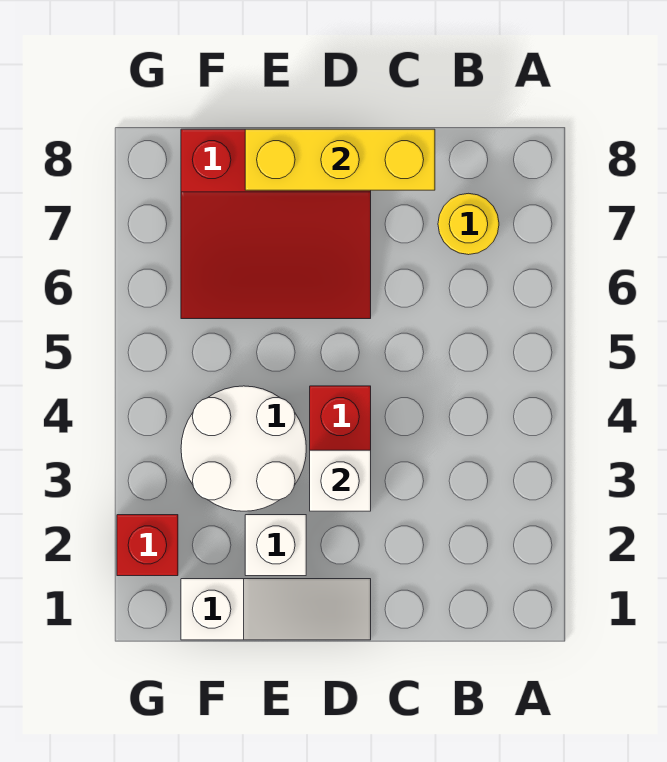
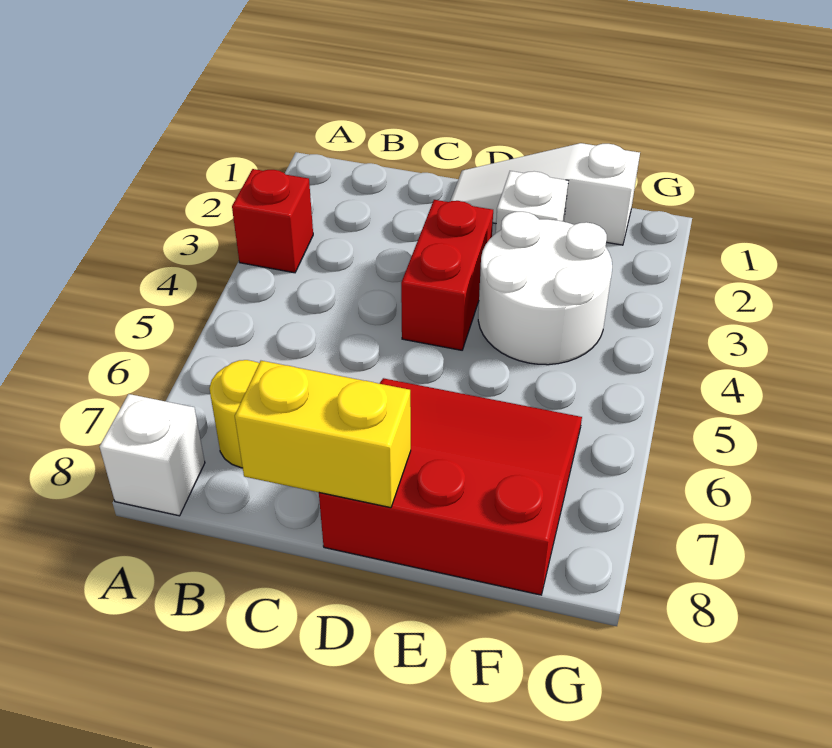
yellow 1x3 brick [245,129,435,190] -> yellow 1x2 brick [235,361,411,508]
white 1x1 brick [310,450,371,511] -> white 1x1 brick moved to [100,394,205,516]
red 1x1 brick [117,515,178,576] -> red 1x1 brick moved to [232,169,313,273]

